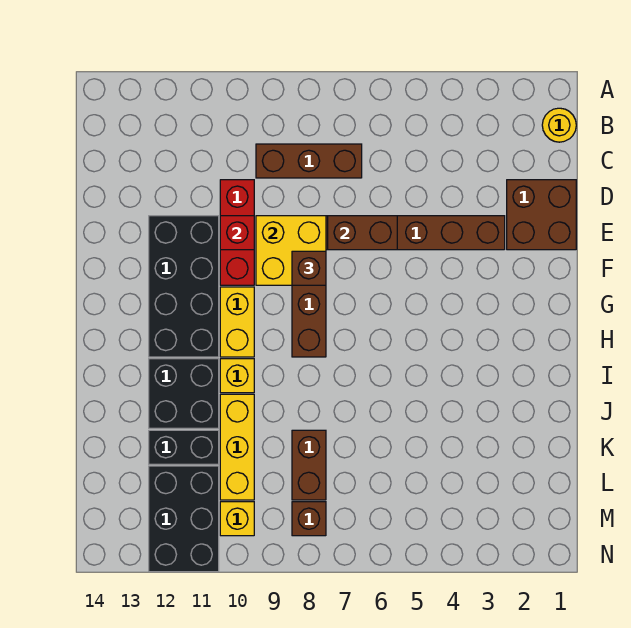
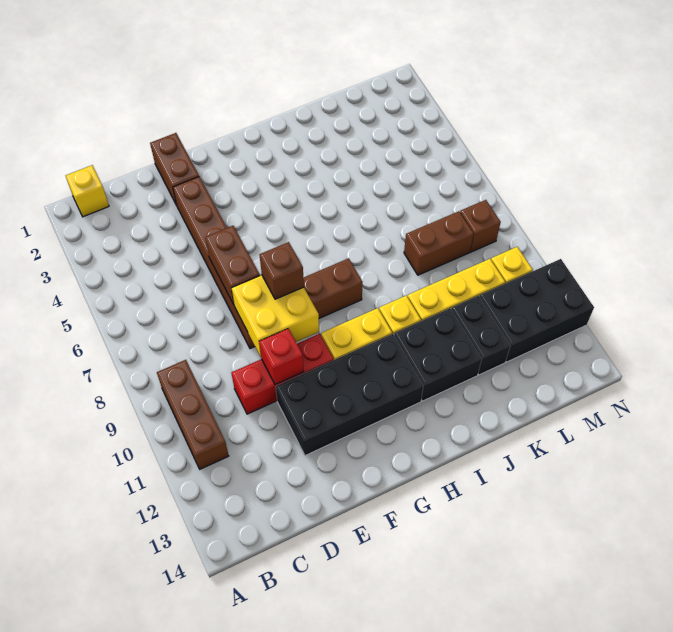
yellow 1x1 round brick [542,108,576,142] -> yellow 1x1 brick [66,165,109,217]
brown 1x3 brick [256,144,362,178] -> brown 1x3 brick moved to [157,360,229,469]
brown 2x2 brick [507,180,576,250] -> brown 1x2 brick [150,133,199,205]

